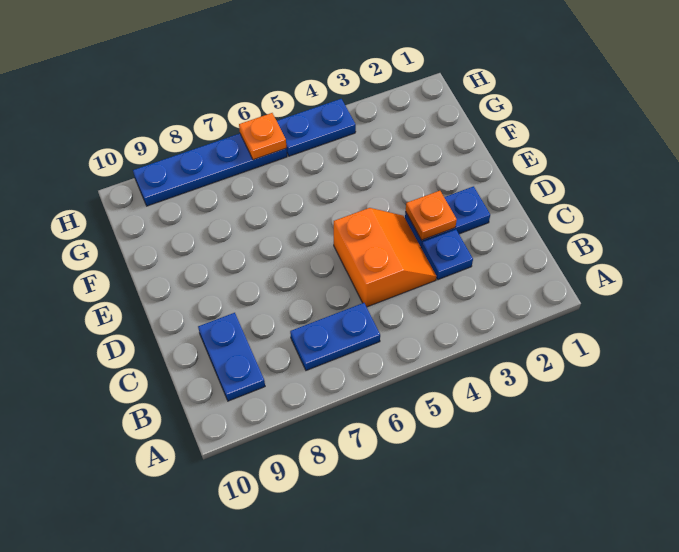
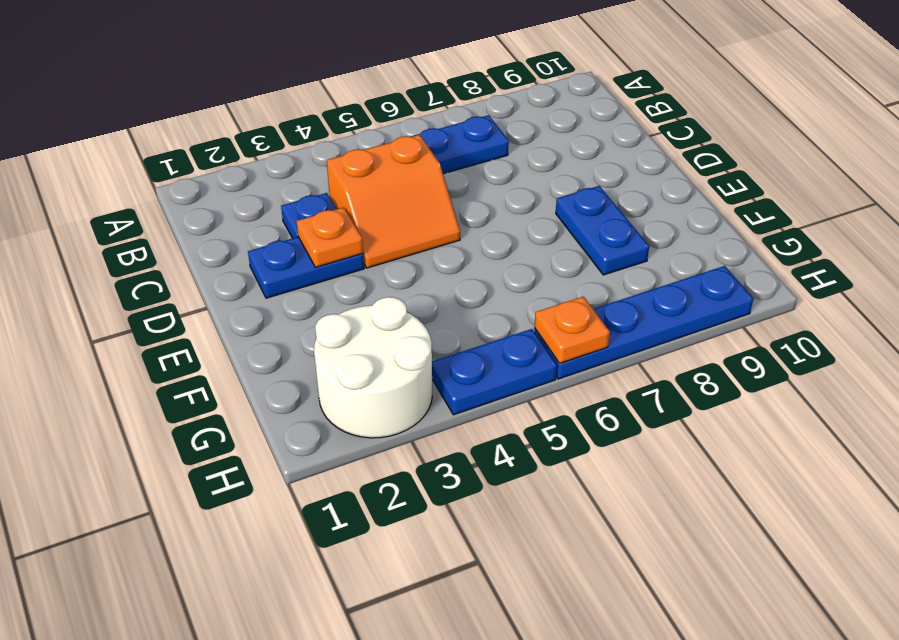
blue 1x2 plate [198,313,265,401] -> blue 1x2 plate moved to [556,186,649,275]
orange 2x2 slope [334,208,437,307] -> orange 2x2 slope turned to [327,135,460,268]
none -> white 2x2 round brick [314,297,432,438]

